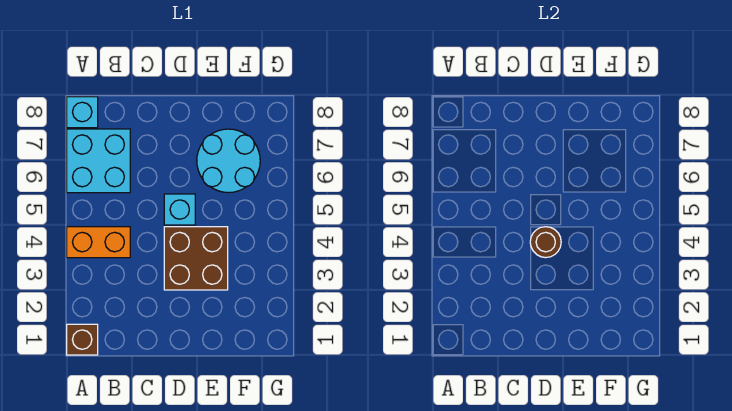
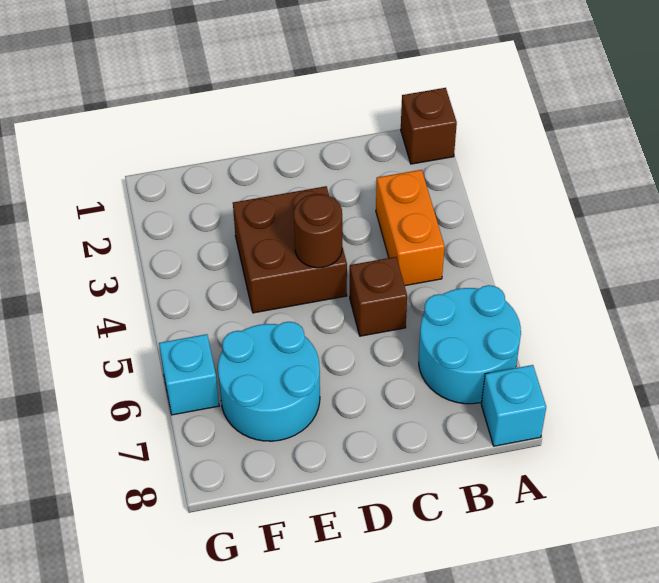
orange 1x2 brick [67,227,130,258] -> orange 1x2 brick turned to [376,170,445,286]
cyan 2x2 brick [67,129,130,193] -> cyan 2x2 round brick [419,285,521,404]
none -> brown 1x1 brick [350,257,407,336]
cyan 1x1 brick [164,194,195,225] -> cyan 1x1 brick moved to [159,334,219,415]

